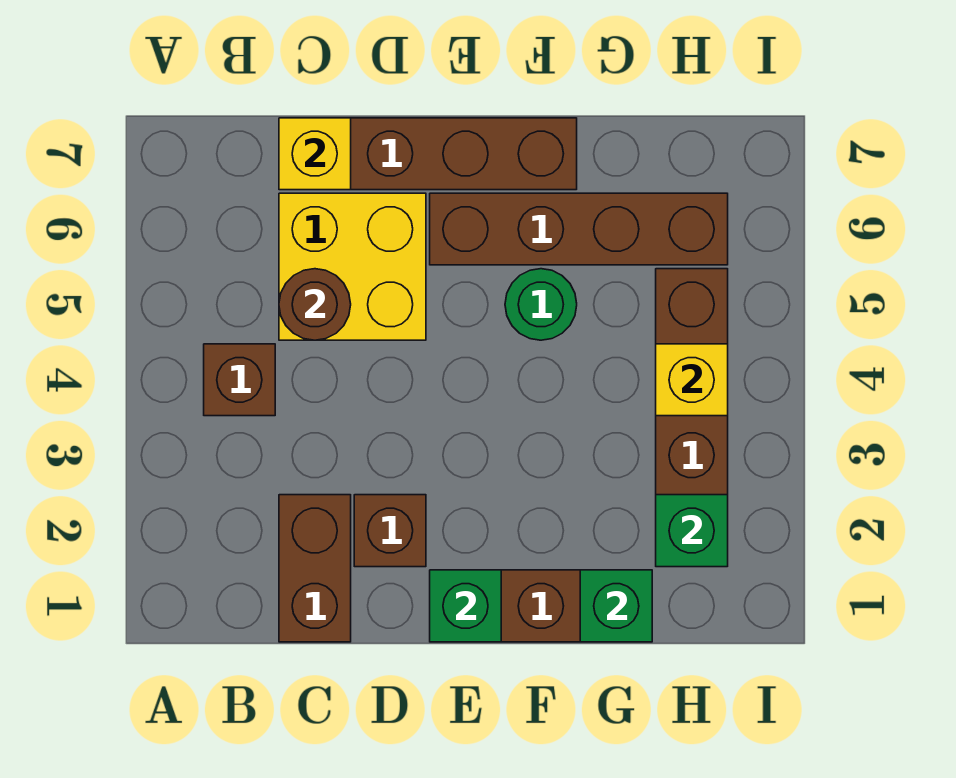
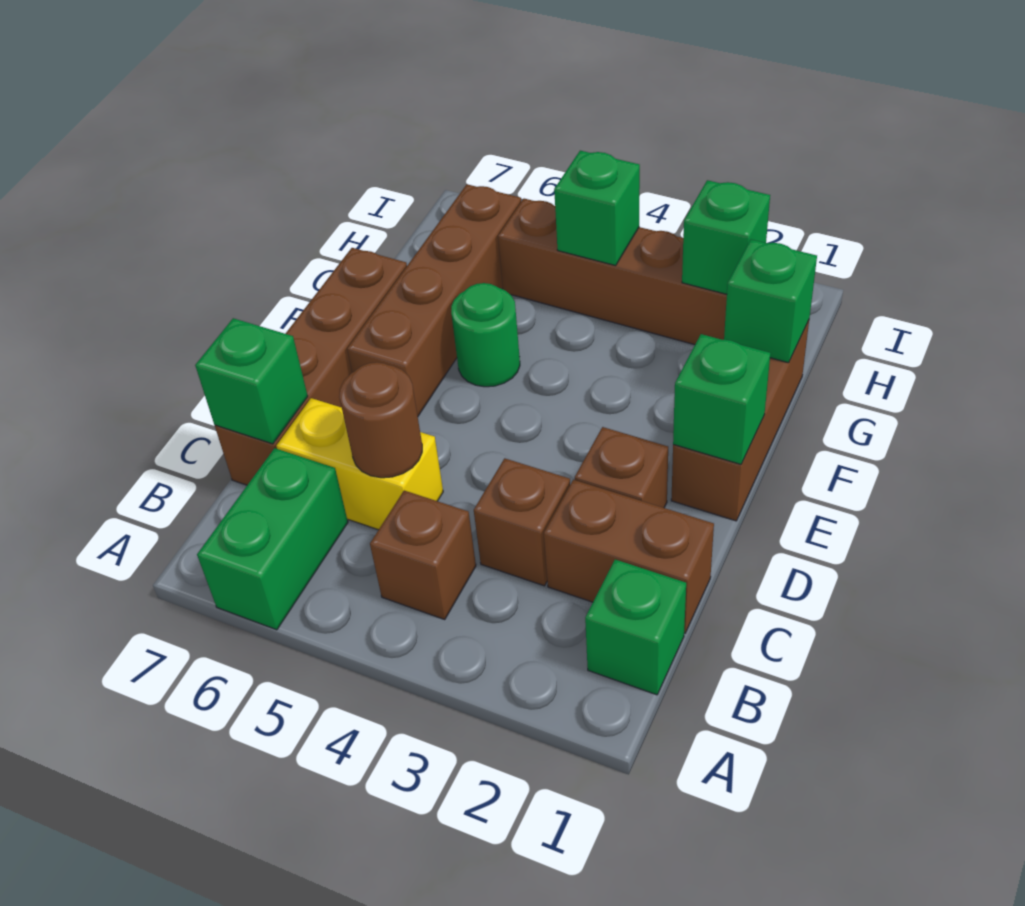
none -> green 1x2 brick [197,448,348,630]
none -> green 1x1 brick [585,559,686,695]
none -> brown 1x1 brick [474,458,570,586]
yellow 2x2 brick [279,193,426,340] -> yellow 1x2 brick [276,398,443,530]
yellow 1x1 brick [279,118,351,190] -> green 1x1 brick [195,318,308,444]
yellow 1x1 brick [656,344,728,416] -> green 1x1 brick [554,151,640,266]

